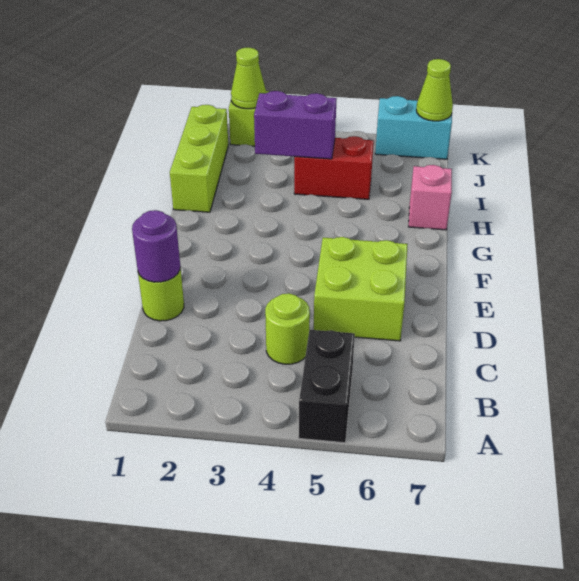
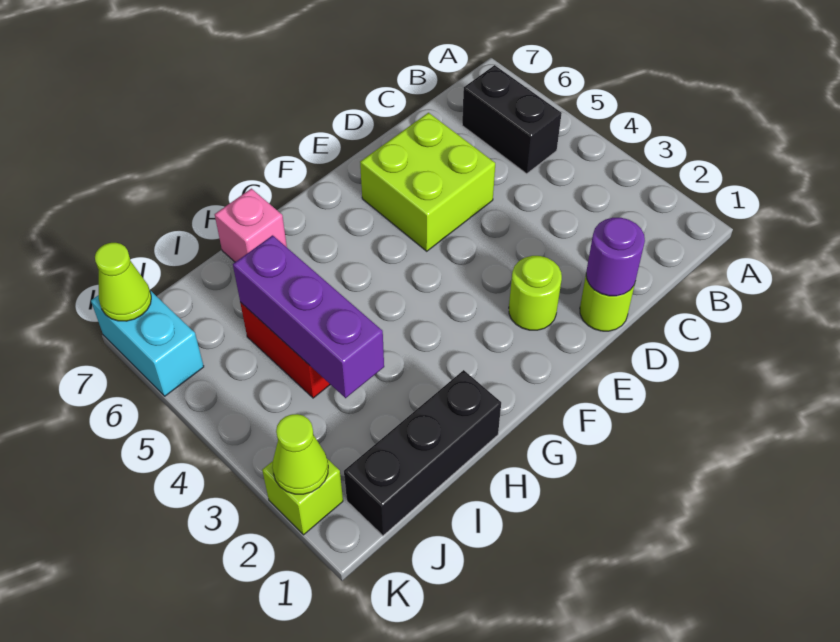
black 1x2 brick [299,330,355,443] -> black 1x2 brick turned to [462,65,562,174]
lime 1x1 round brick [265,293,310,364] -> lime 1x1 round brick moved to [509,256,562,330]
lime 1x3 brick [170,105,228,212] -> black 1x3 brick [344,370,501,536]
purple 1x2 brick [254,91,337,159] -> purple 1x3 brick [233,235,384,398]

